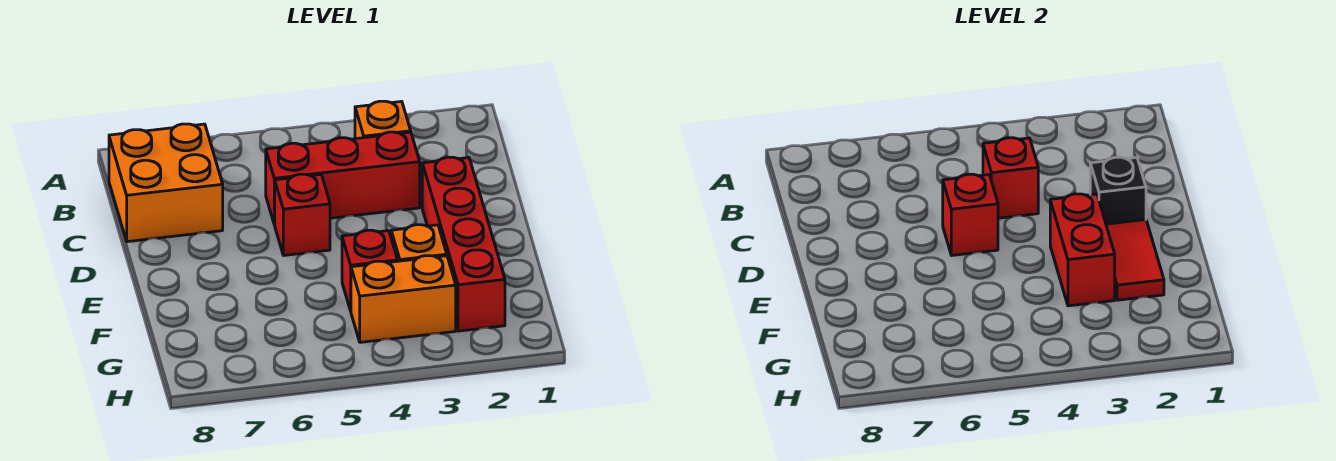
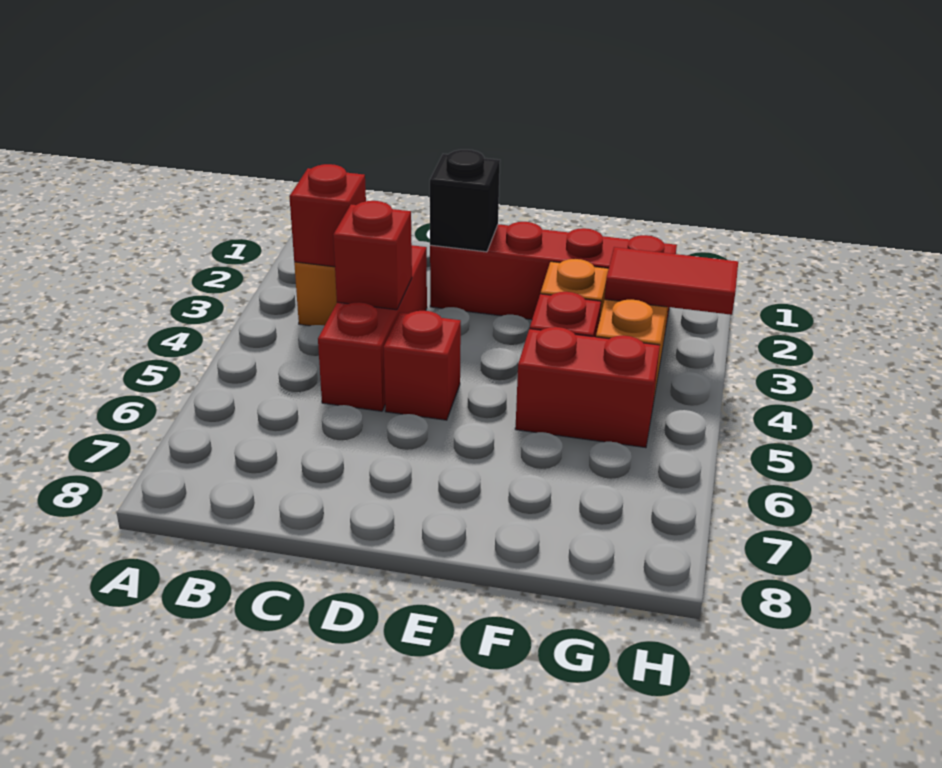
orange 2x2 brick [109,124,223,242] -> none
red 1x1 brick [943,174,998,256] -> red 1x1 brick moved to [289,164,366,267]
red 1x2 tile [1106,220,1164,300] -> red 1x2 tile moved to [605,247,738,315]
red 1x2 brick [1050,194,1115,306] -> red 1x2 brick moved to [515,327,660,448]

